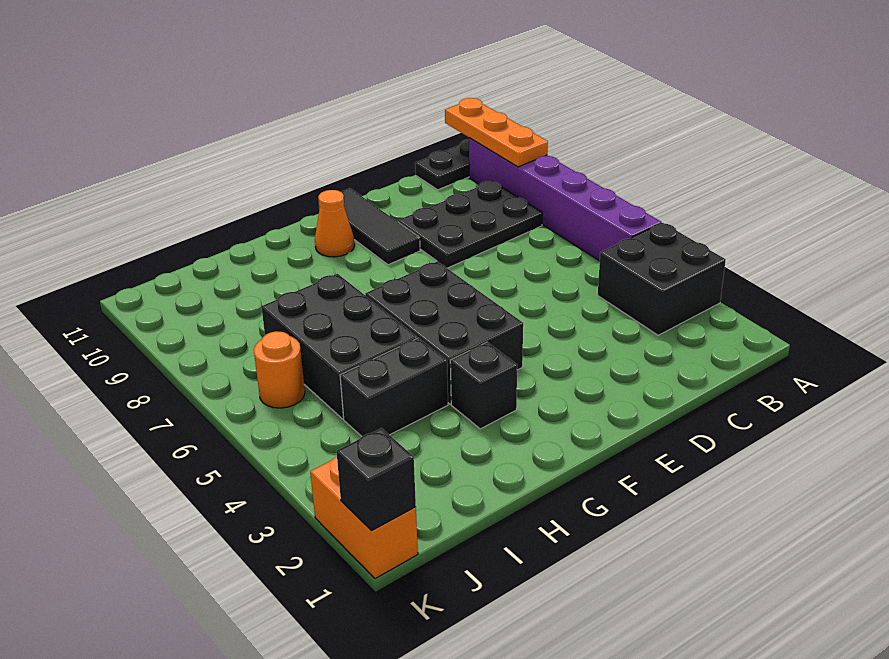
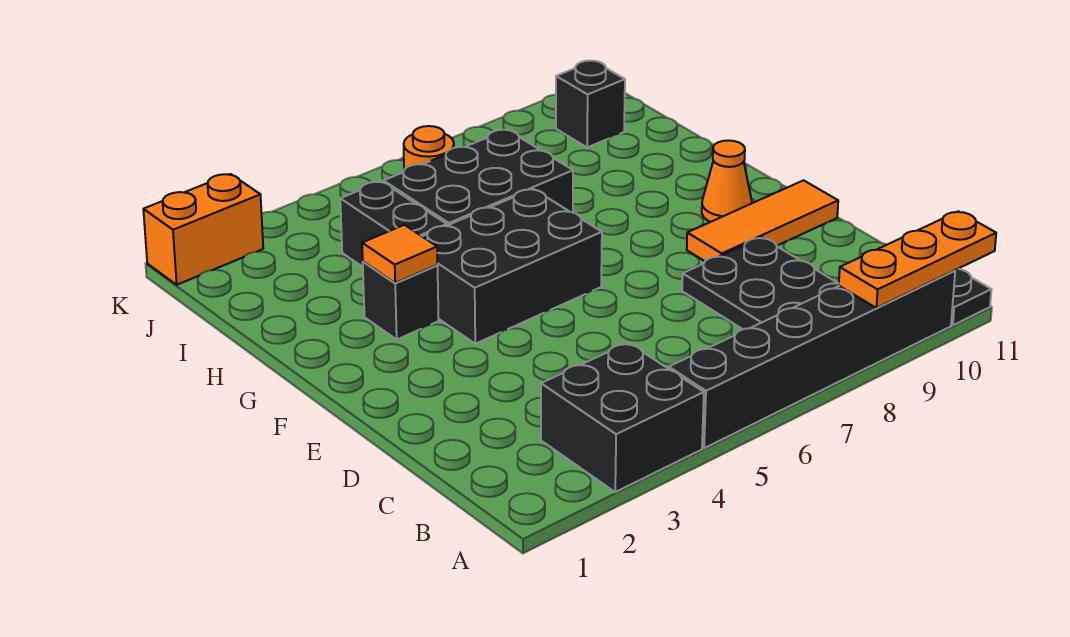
purple 1x6 brick [469,138,661,261] -> black 1x6 brick [669,270,955,448]
black 1x3 tile [319,188,420,265] -> orange 1x3 tile [687,180,838,261]
none -> orange 1x1 tile [362,225,438,283]
black 1x1 brick [336,428,416,531] -> black 1x1 brick moved to [556,61,625,148]

